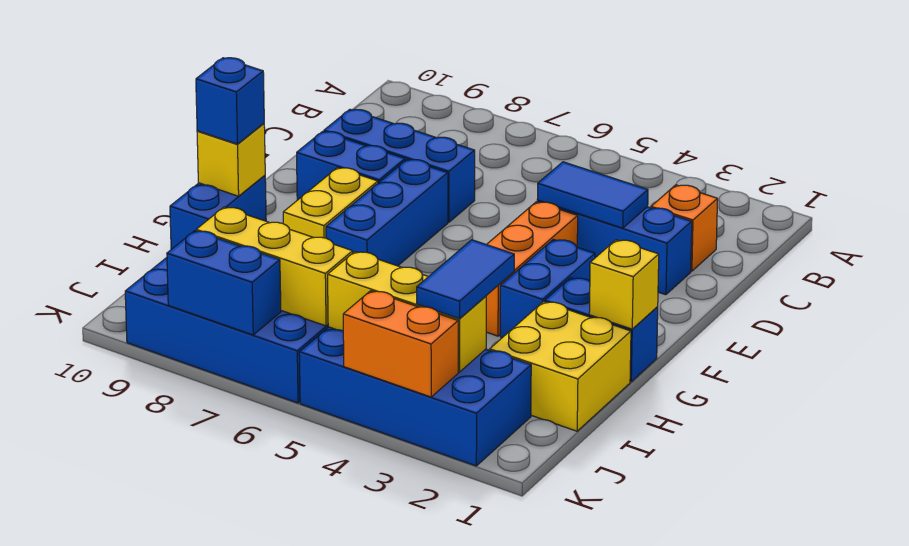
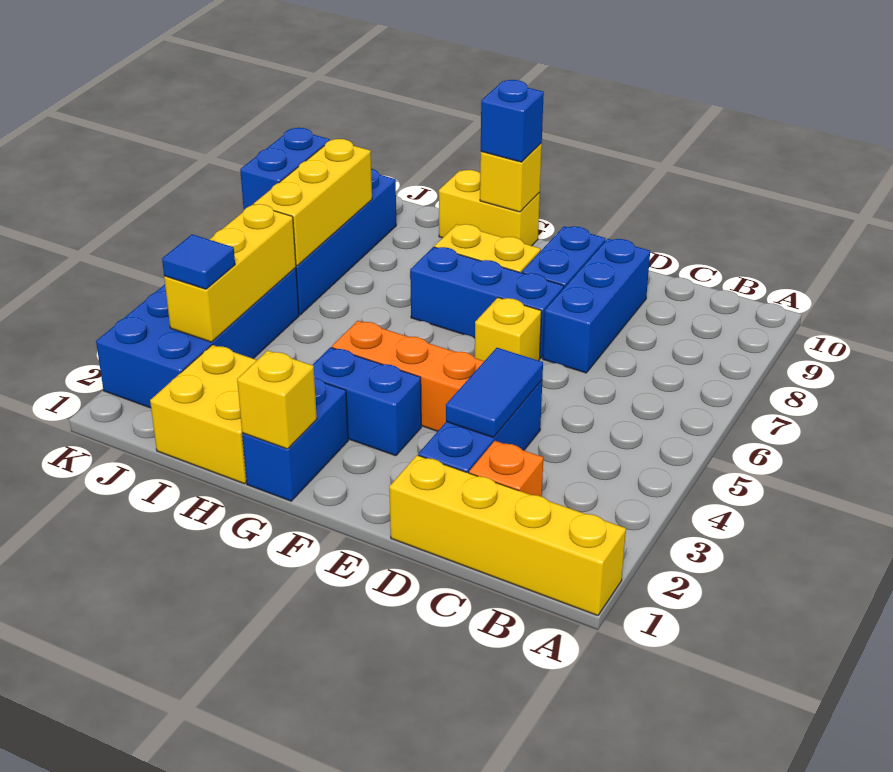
none -> yellow 1x4 brick [389,455,626,616]
none -> yellow 1x1 brick [475,298,541,361]
blue 1x2 brick [170,175,266,249] -> yellow 1x2 brick [439,170,540,246]
blue 1x2 tile [417,240,514,319] -> blue 1x1 tile [162,234,235,289]
orange 1x2 brick [343,291,458,397] -> none

